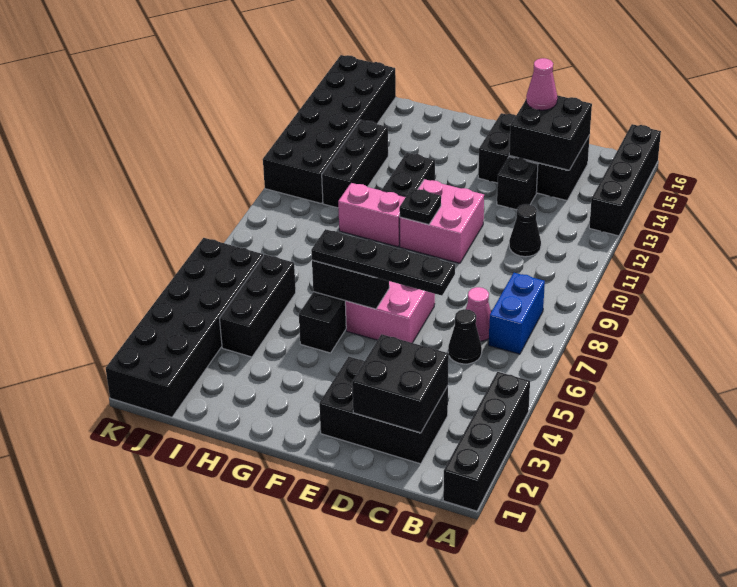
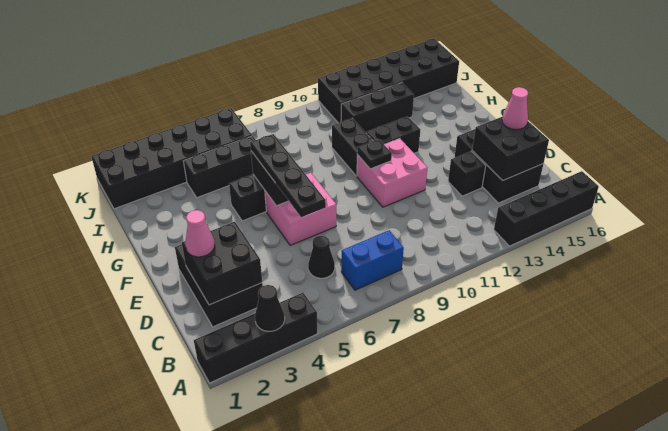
pink 1x1 cone [466,287,491,341] -> pink 1x1 cone moved to [185,210,215,257]
black 1x1 cone [509,204,541,257] -> black 1x1 cone moved to [255,285,285,331]
pink 1x2 brick [338,183,406,247] -> black 1x2 brick [332,118,373,176]

